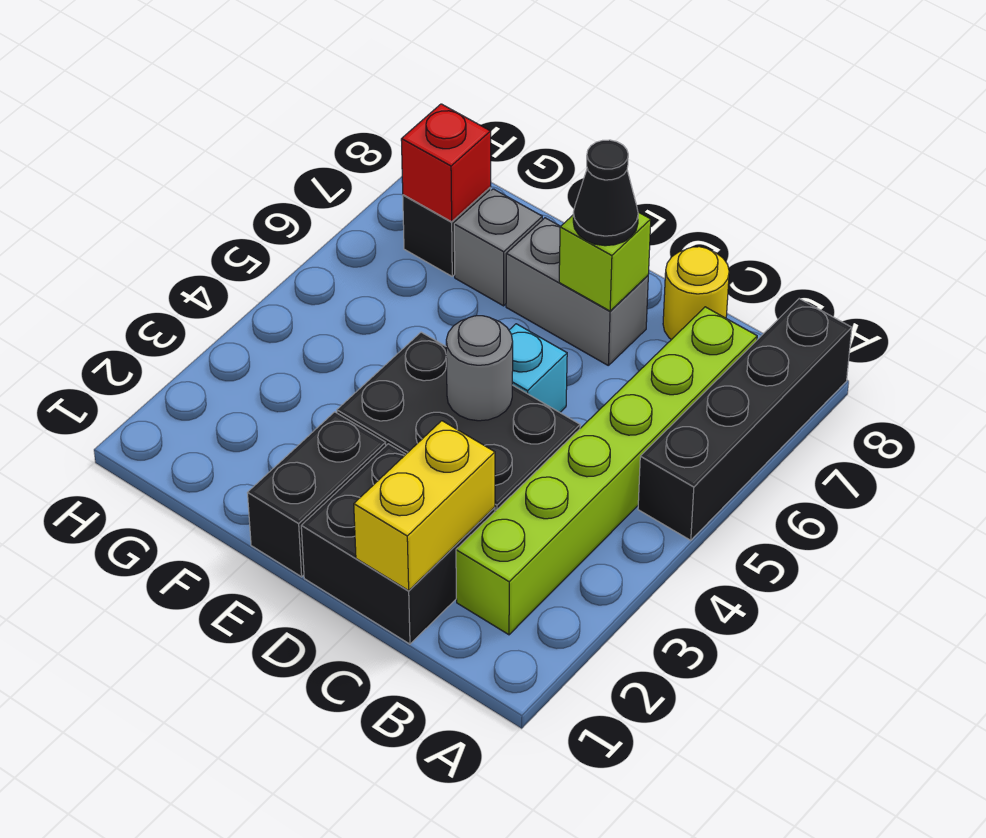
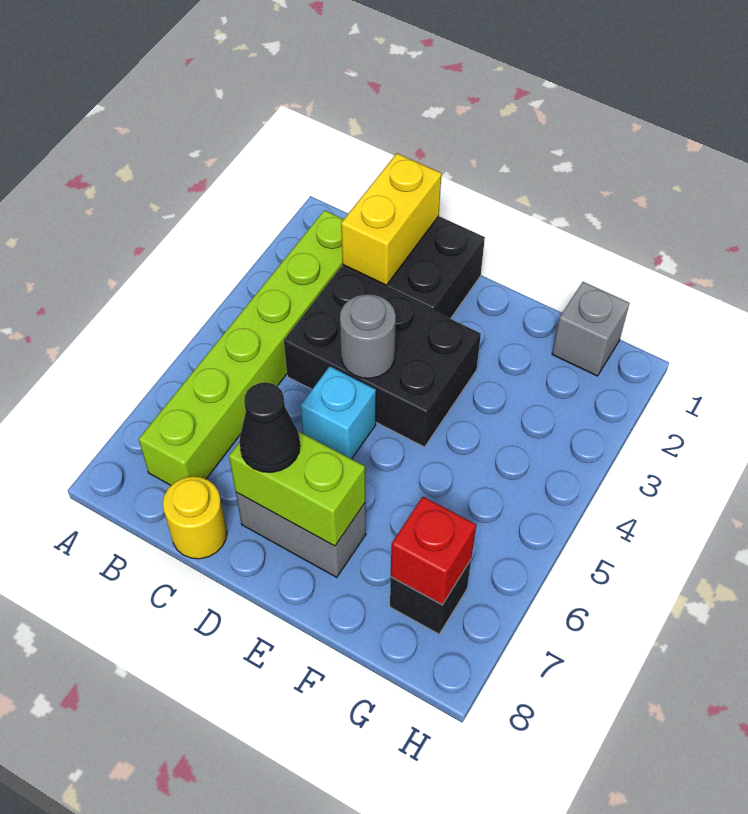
black 1x4 brick [638,299,852,540] -> none
lime 1x1 brick [559,212,651,311] -> lime 1x2 brick [229,431,365,546]
black 1x2 brick [248,412,386,577] -> none
grey 1x1 brick [454,189,542,306] -> grey 1x1 brick moved to [552,282,629,376]

